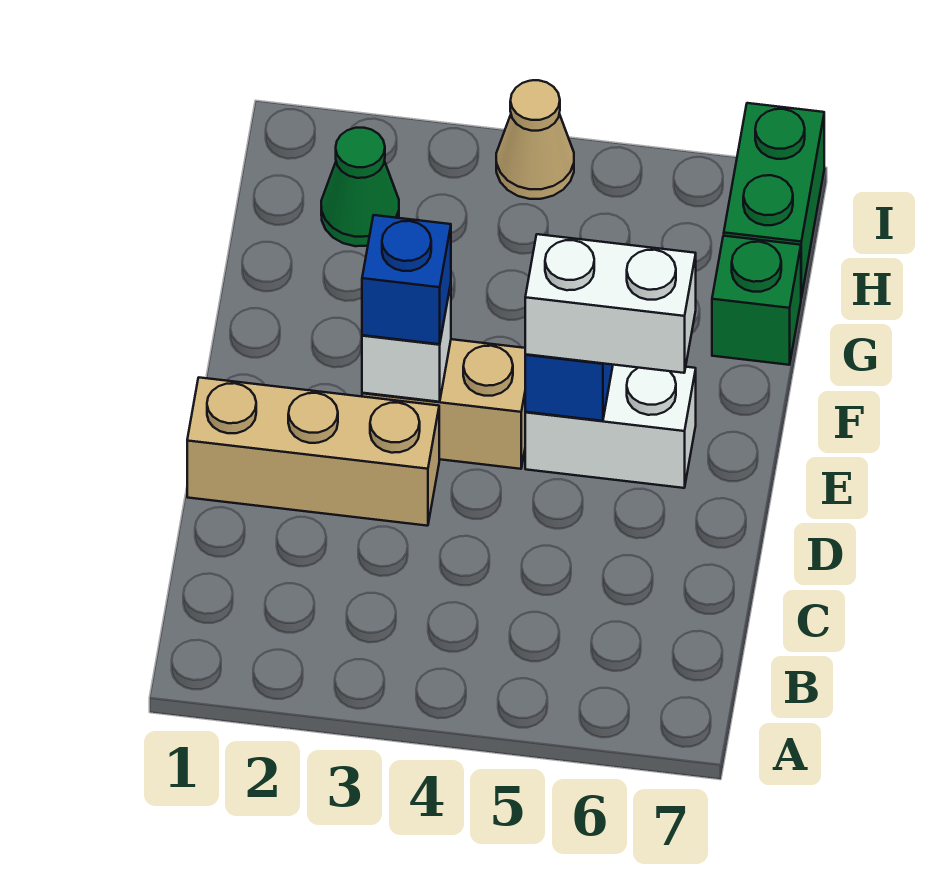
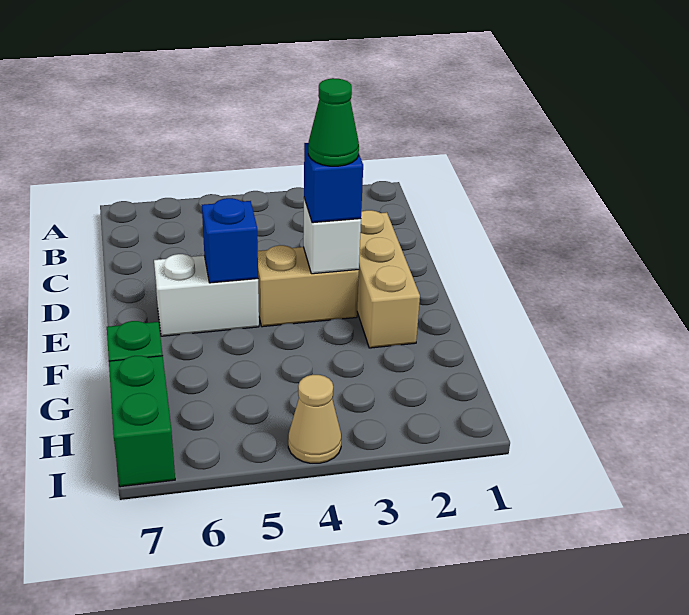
tan 1x3 brick [187,378,439,526] -> tan 1x3 brick turned to [357,210,420,348]
white 1x2 brick [525,234,696,373] -> none
green 1x1 cone [321,128,399,246] -> green 1x1 cone moved to [308,78,359,166]

